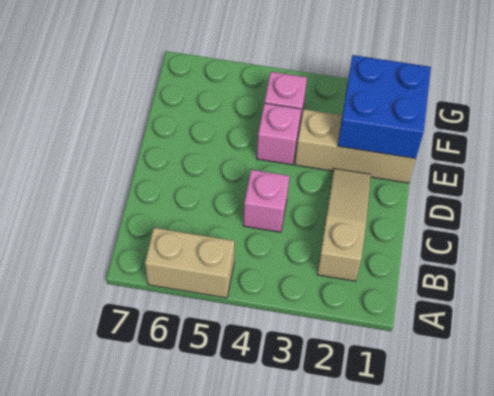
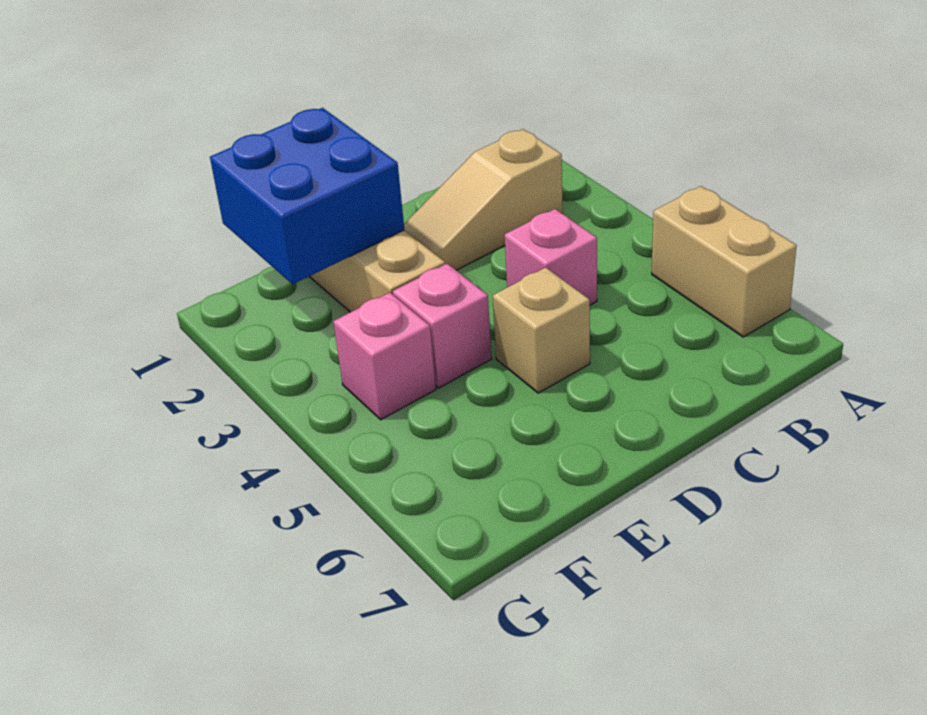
none -> tan 1x1 brick [493,267,590,393]

